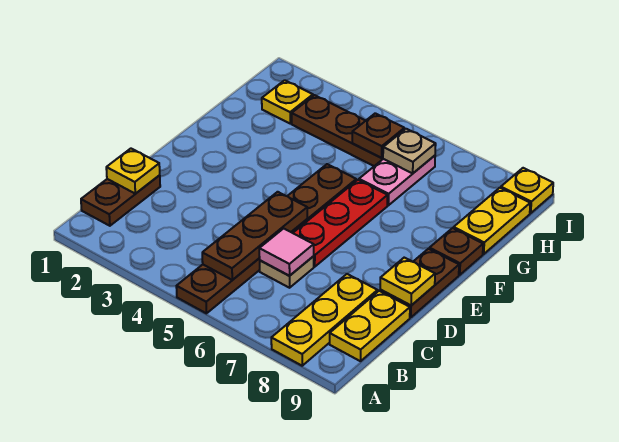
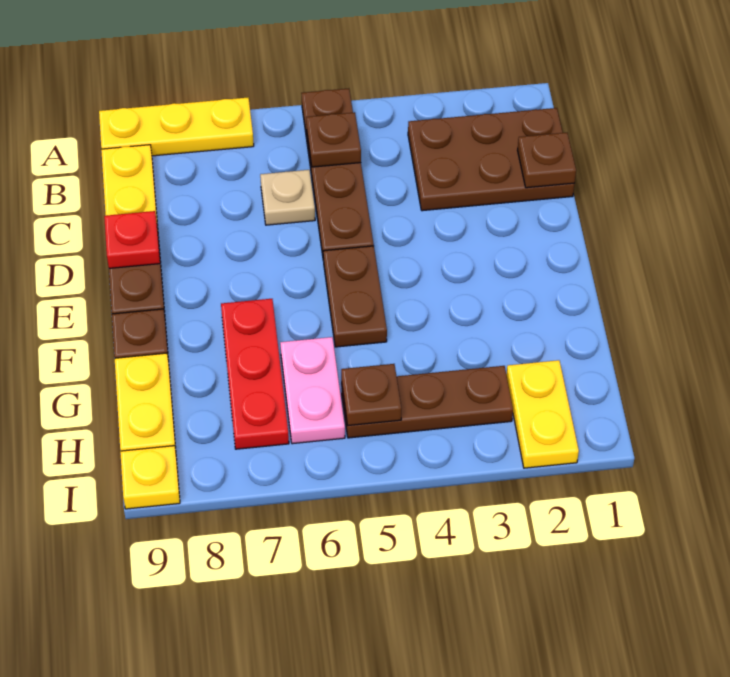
yellow 1x3 plate [271,274,378,366] -> yellow 1x3 plate turned to [99,98,254,156]
brown 1x2 plate [81,175,160,226] -> brown 2x3 plate [408,108,575,211]
brown 1x3 plate [202,192,307,280] -> brown 1x1 plate [306,112,361,167]
yellow 1x1 plate [106,149,160,193] -> brown 1x1 plate [518,133,576,188]
pink 1x1 tile [259,228,314,276] -> none
red 1x3 plate [293,180,388,267] -> red 1x3 plate moved to [221,299,289,449]
yellow 1x1 plate [380,258,435,305] -> red 1x1 plate [104,211,160,268]
yellow 1x1 plate [262,80,313,123] -> yellow 1x2 plate [506,360,579,468]
tan 1x1 plate [383,129,436,173] -> none

